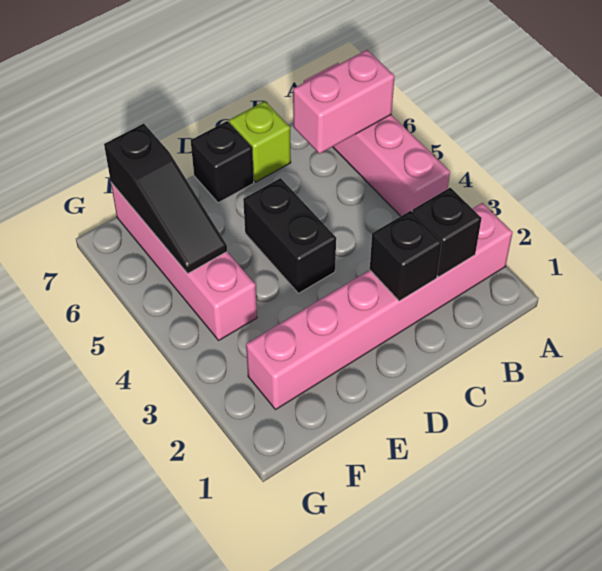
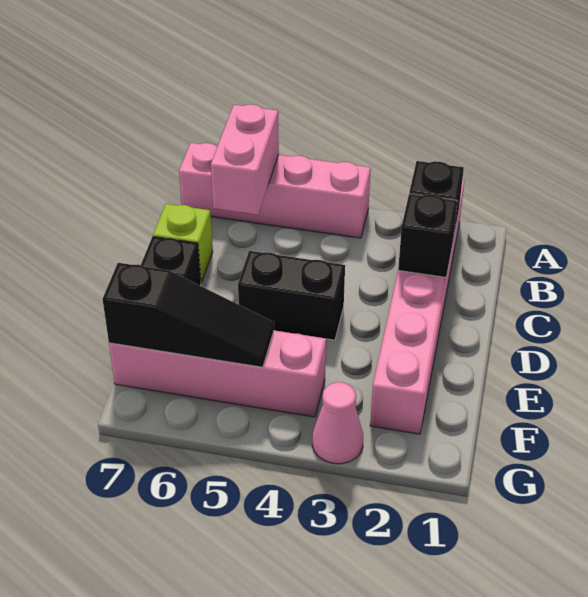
none -> pink 1x1 cone [312,382,363,464]

